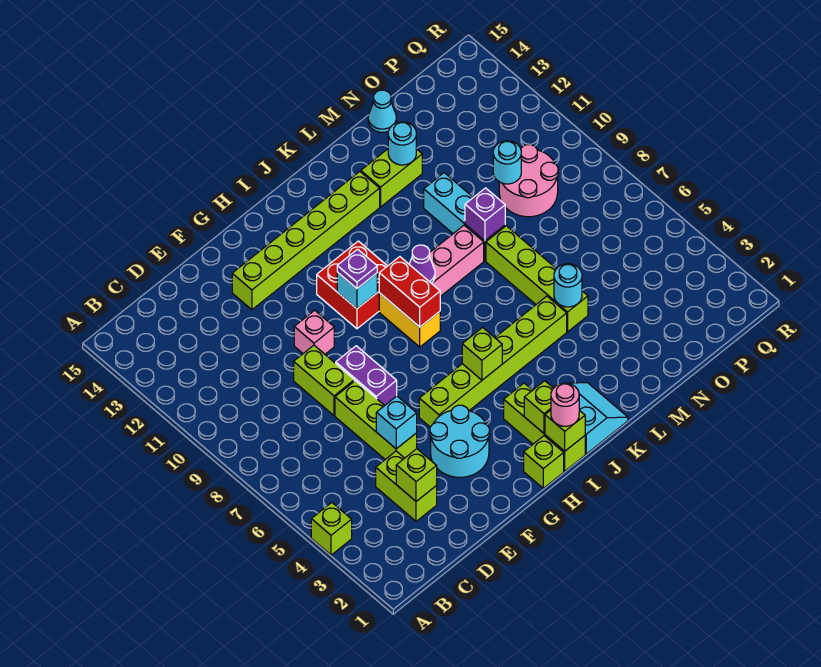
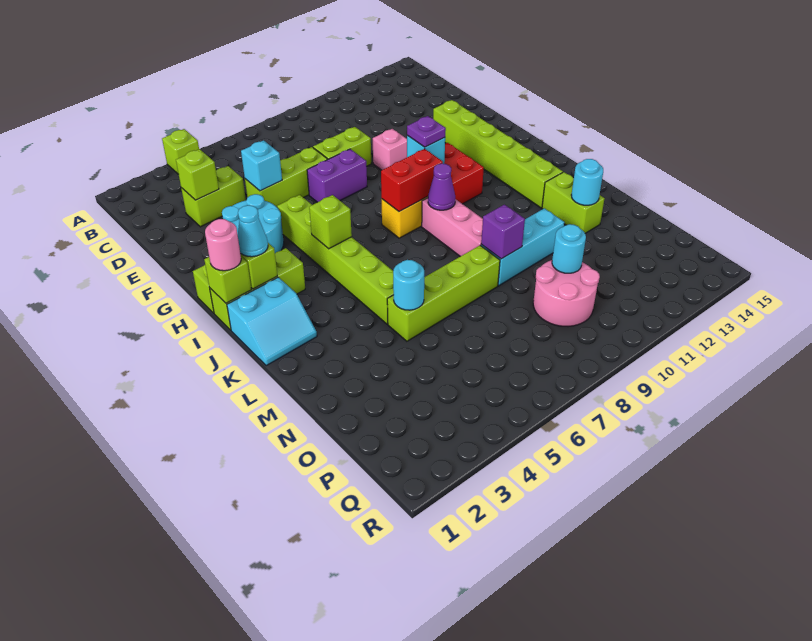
cyan 1x1 cone [368,90,396,132] -> cyan 1x1 cone moved to [238,205,268,257]

